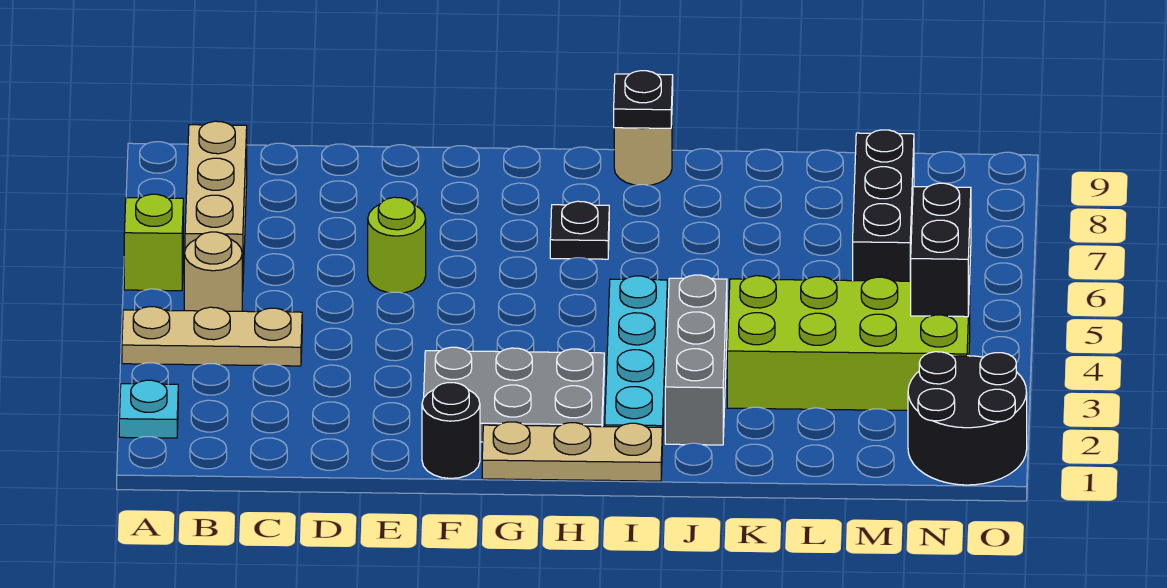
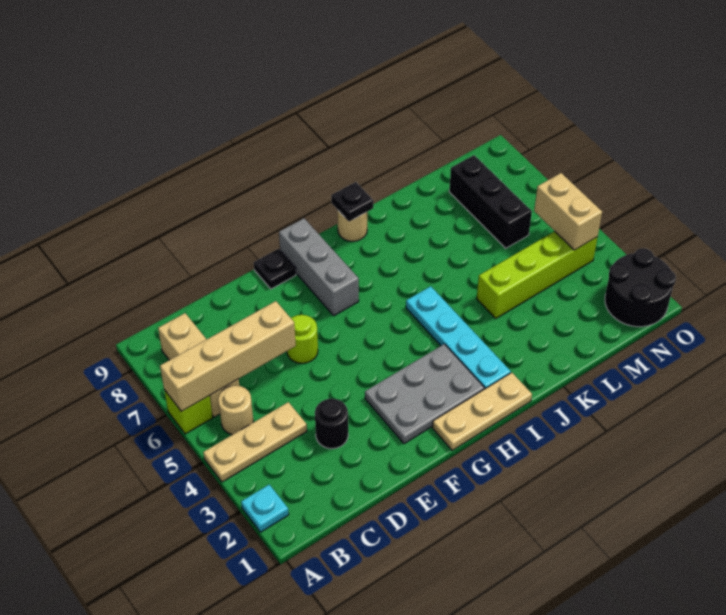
none -> tan 1x4 brick [160,301,296,411]
black 1x1 round brick [422,383,480,478] -> black 1x1 round brick moved to [315,399,348,449]
black 1x1 plate [550,201,609,259] -> black 1x1 plate moved to [254,249,296,289]
grey 1x3 brick [665,275,727,445] -> grey 1x3 brick moved to [279,218,359,316]
lime 2x4 brick [727,276,970,411] -> lime 1x4 brick [477,231,597,318]
black 1x2 brick [911,183,971,317] -> tan 1x2 brick [534,173,602,250]

